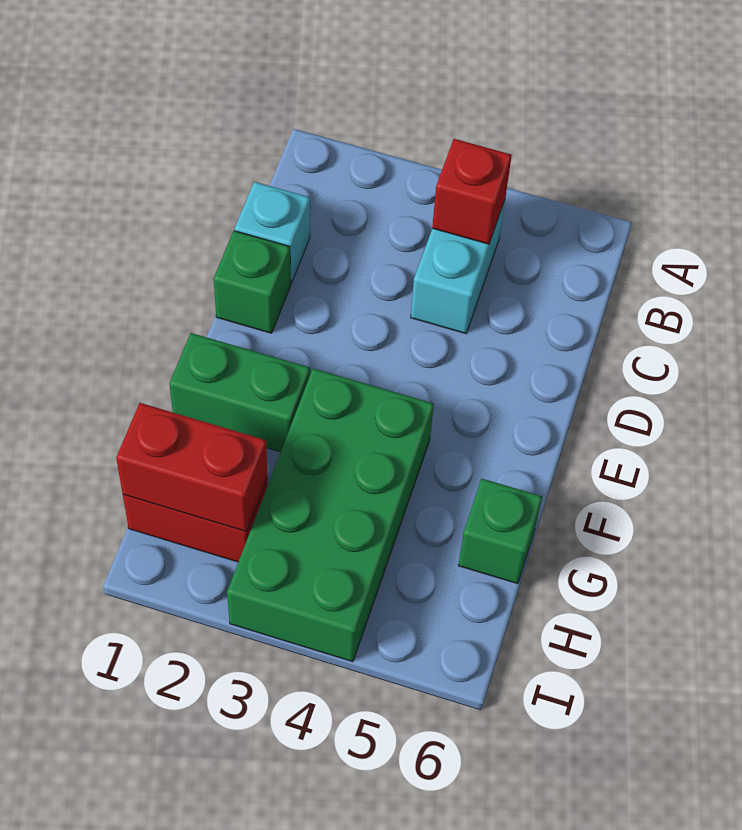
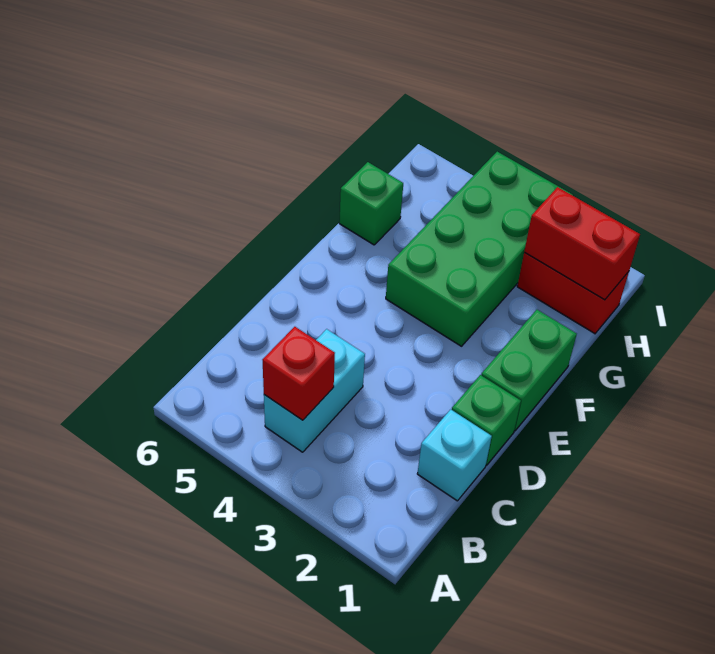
green 1x2 brick [169,333,310,452] -> green 1x2 brick turned to [481,310,577,431]

